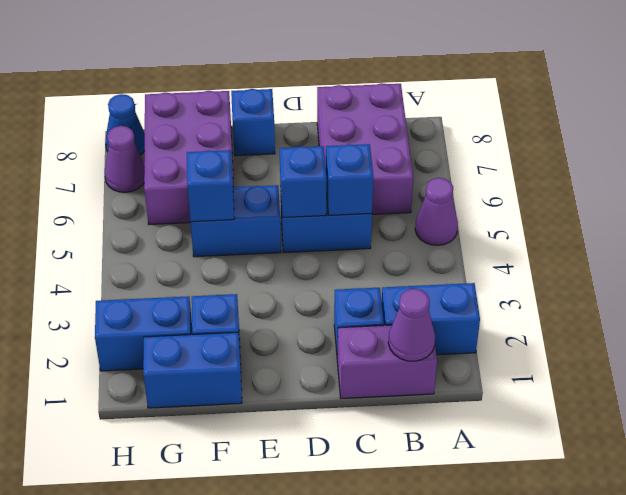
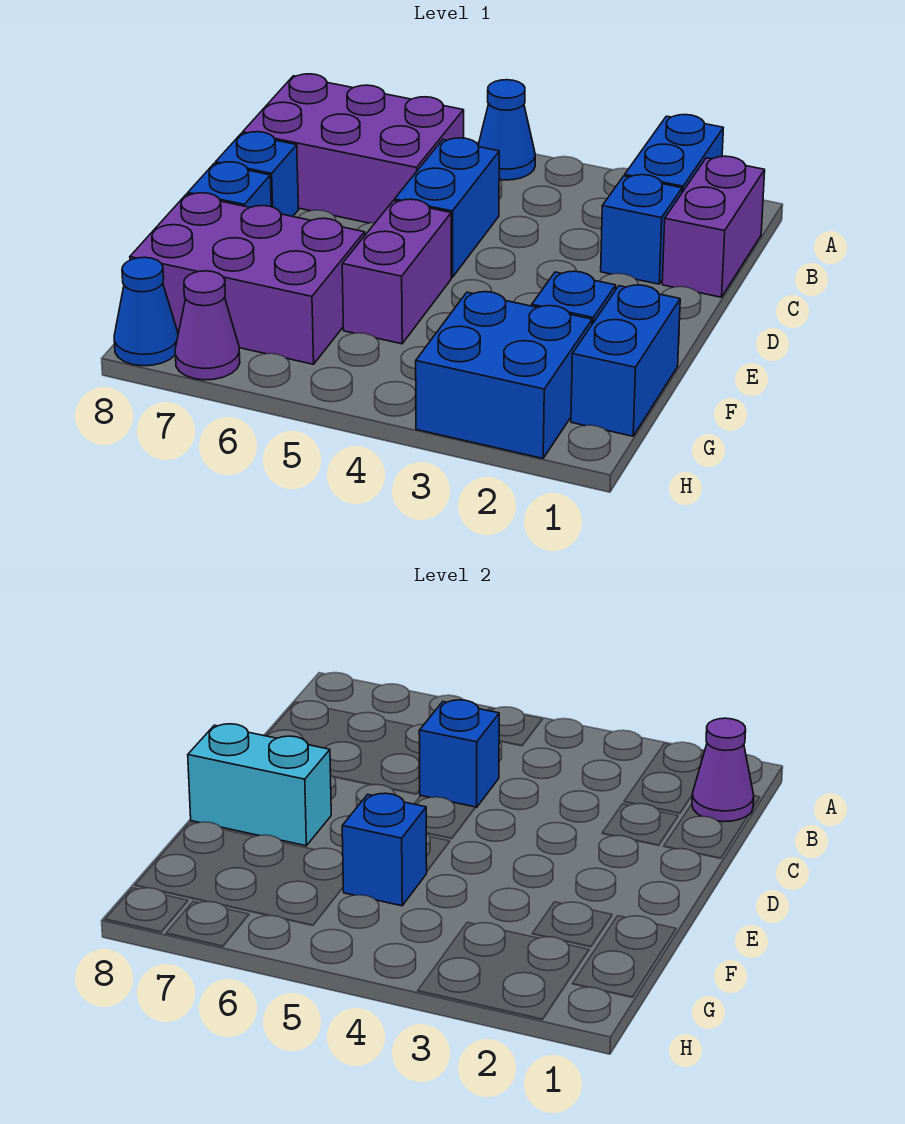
purple 1x1 cone [415,178,458,245] -> blue 1x1 cone [478,80,535,180]
blue 1x1 brick [280,146,327,217] -> blue 1x1 brick moved to [216,132,299,216]
blue 1x2 brick [190,185,281,257] -> purple 1x2 brick [342,199,451,344]
none -> cyan 1x2 brick [188,724,331,846]
blue 1x2 brick [95,296,193,371] -> blue 2x2 brick [416,292,592,458]

